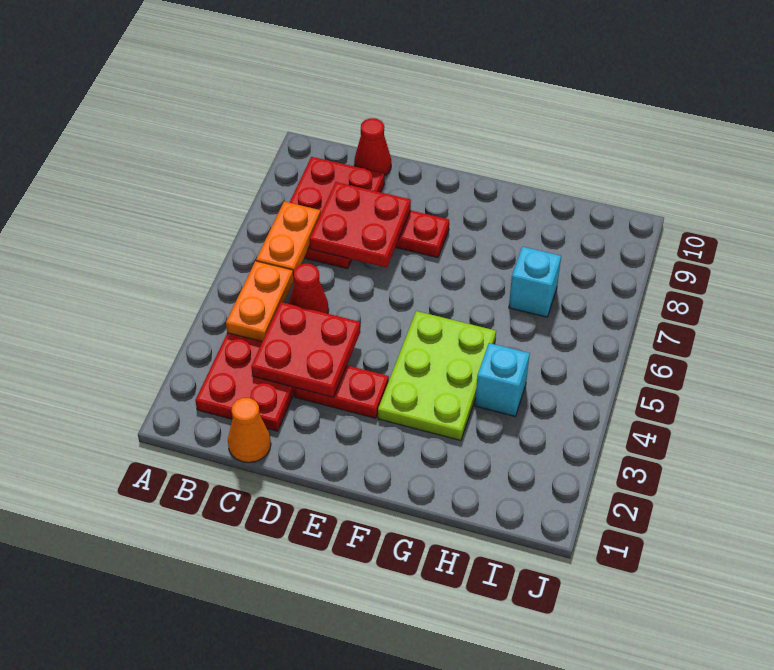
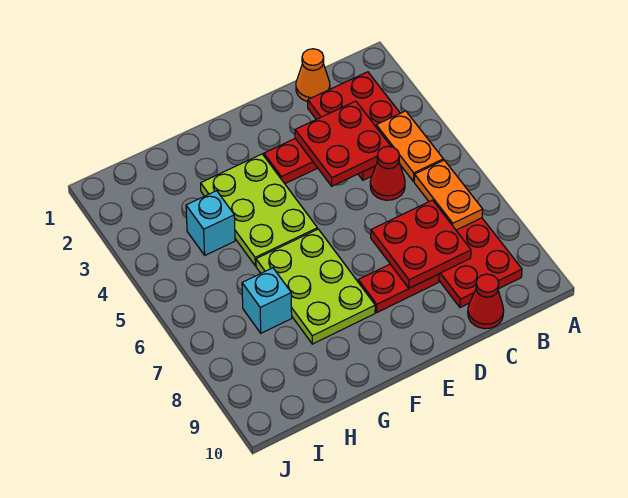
none -> lime 2x3 plate [256,229,375,344]

